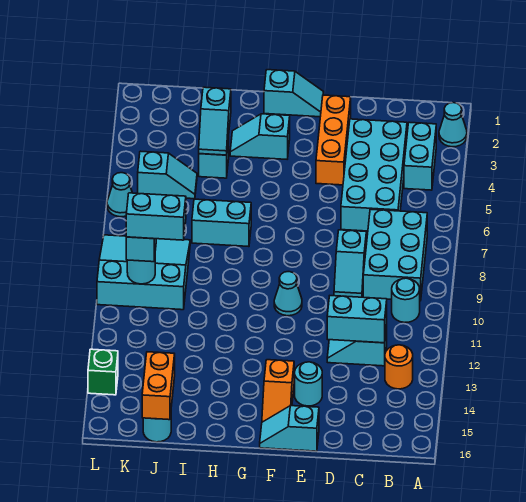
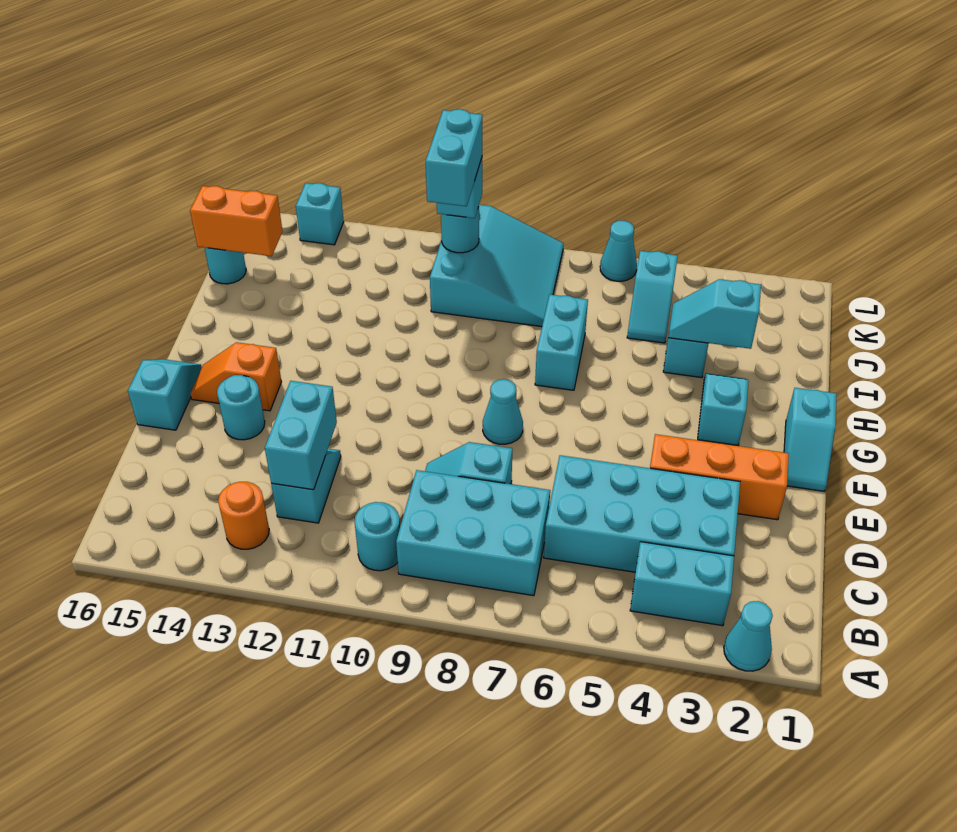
cyan 1x1 cone [274,272,302,316] -> cyan 1x1 cone moved to [483,379,523,444]
green 1x1 brick [88,349,118,395] -> cyan 1x1 brick [296,183,344,245]

